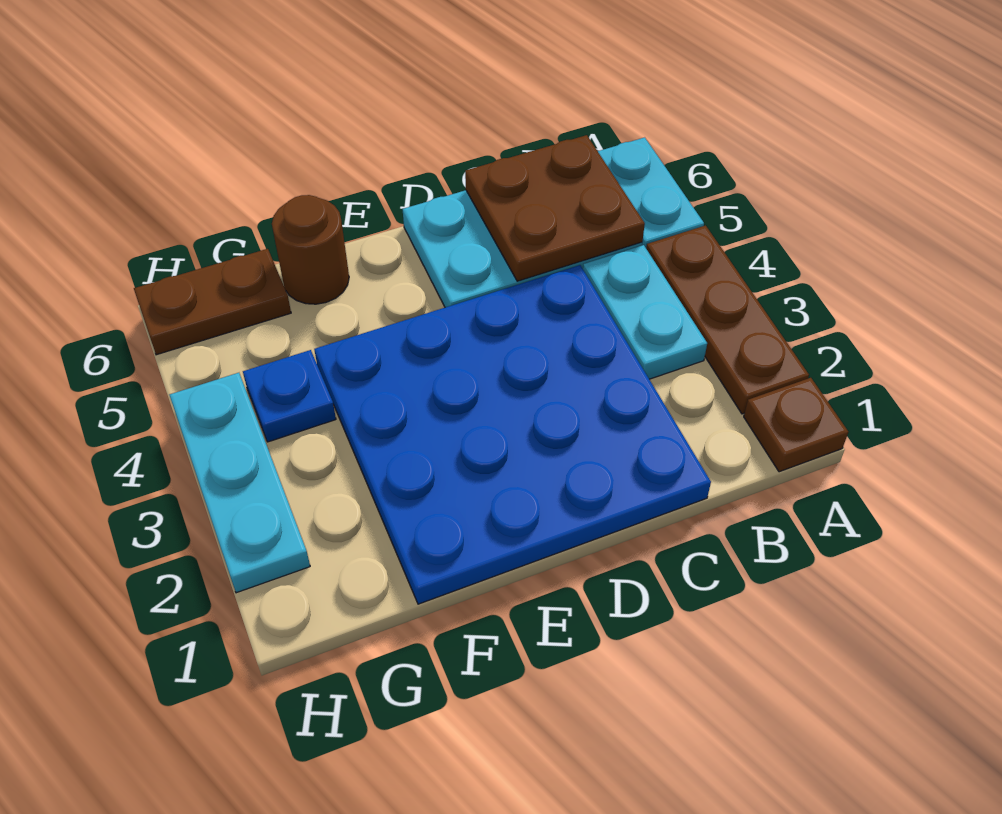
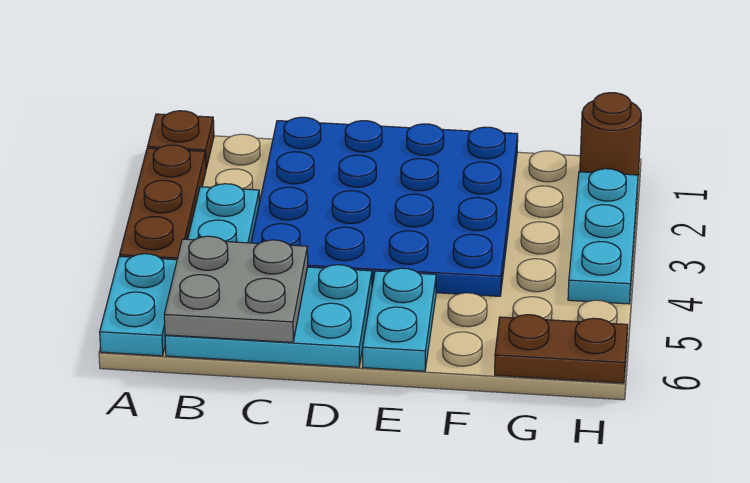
brown 2x2 plate [465,135,645,281] -> grey 2x2 plate [164,236,308,342]
none -> cyan 1x2 plate [363,268,436,371]
brown 1x1 round brick [272,195,349,304] -> brown 1x1 round brick moved to [580,93,641,175]
blue 1x1 plate [243,350,336,442] -> none

